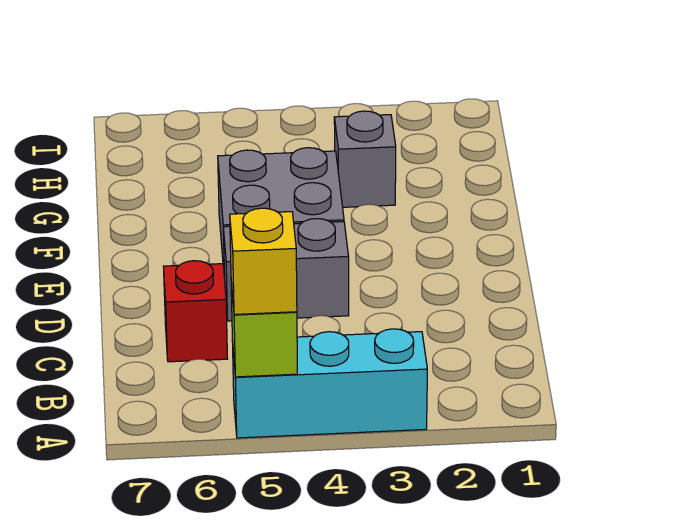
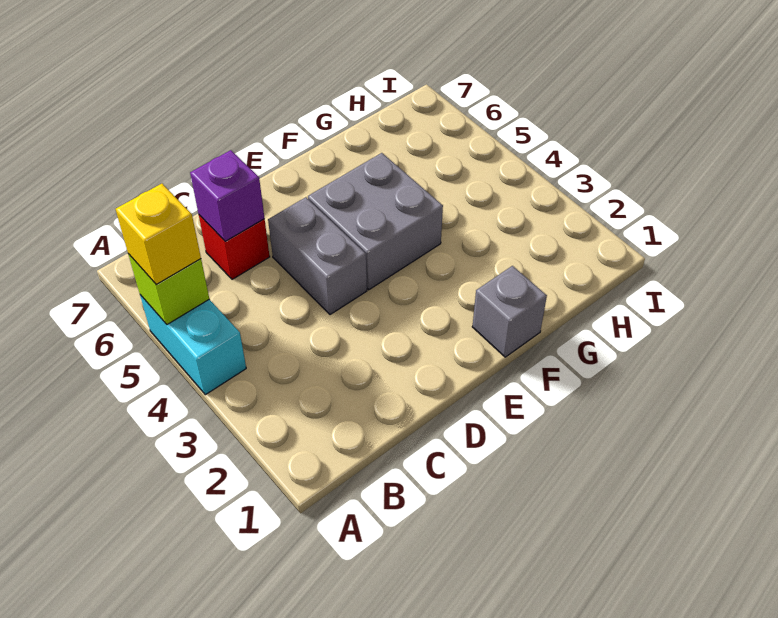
cyan 1x3 brick [232,329,427,438] -> cyan 1x2 brick [140,295,246,395]
none -> purple 1x1 brick [190,150,265,241]
grey 1x1 brick [334,111,396,207] -> grey 1x1 brick moved to [472,266,547,357]

